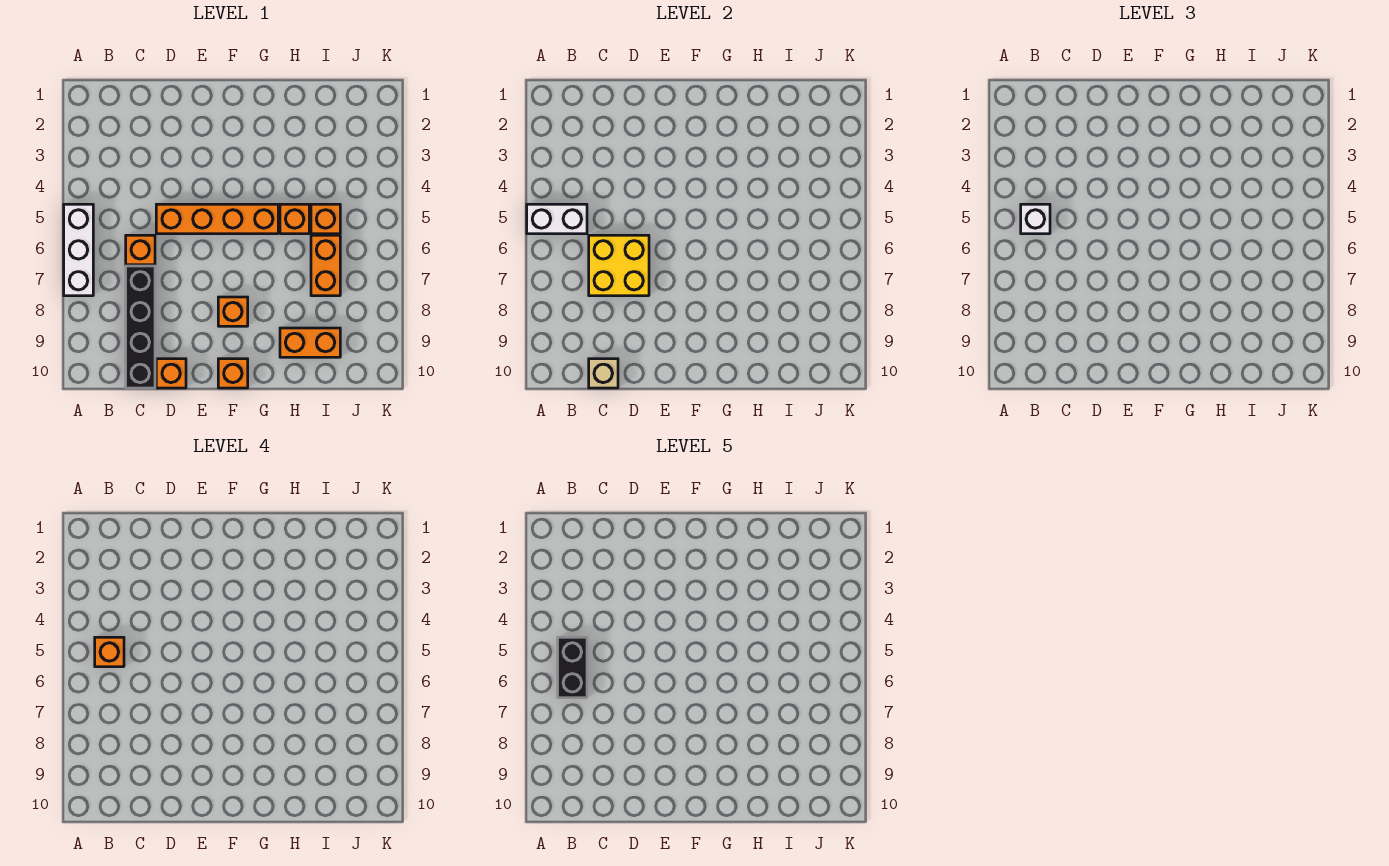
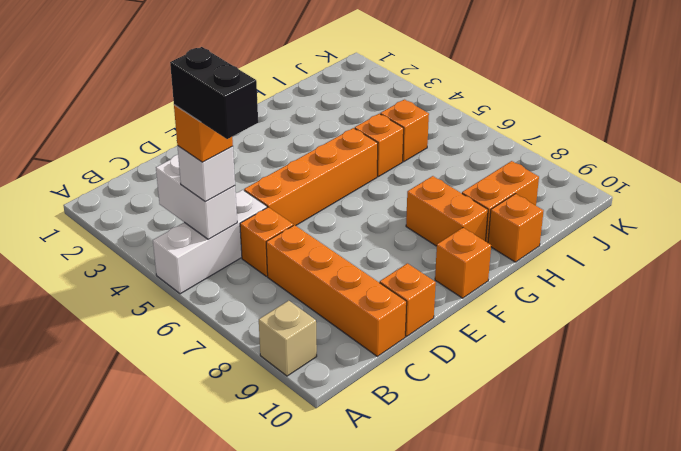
white 1x3 brick [64,204,93,296] -> white 1x3 brick turned to [153,190,267,294]
white 1x2 brick [527,204,587,234] -> white 1x2 brick turned to [156,155,237,239]
yellow 2x2 brick [589,235,649,296] -> none
black 1x4 brick [126,266,155,388] -> orange 1x4 brick [266,225,407,356]
tan 1x1 brick [589,359,618,388] -> tan 1x1 brick moved to [259,301,317,376]
orange 1x1 brick [218,297,248,326] -> orange 1x1 brick moved to [488,194,543,262]
orange 1x2 brick [311,235,340,296] -> orange 1x2 brick moved to [406,176,488,246]

